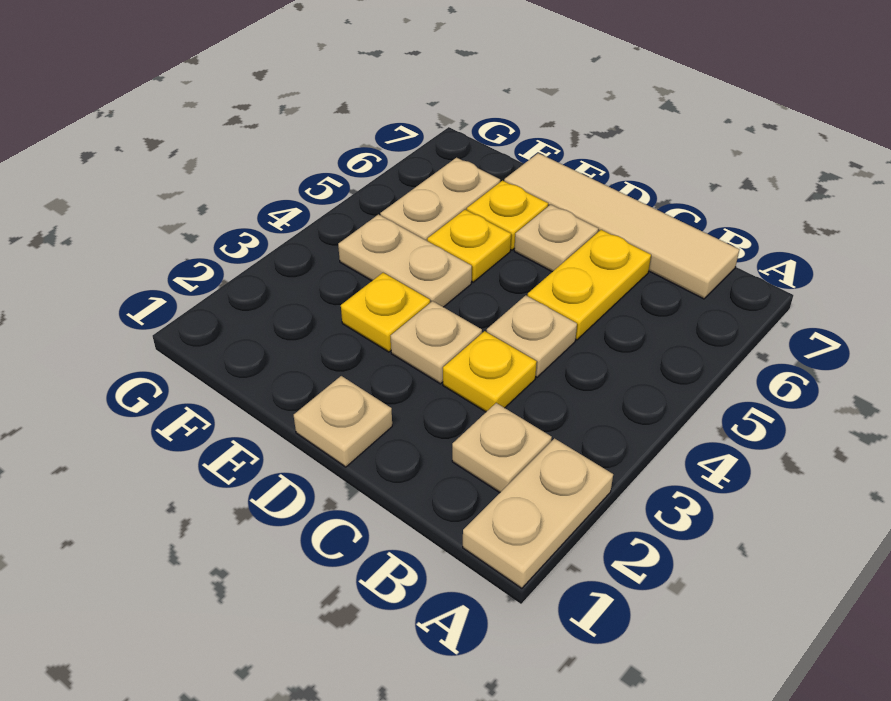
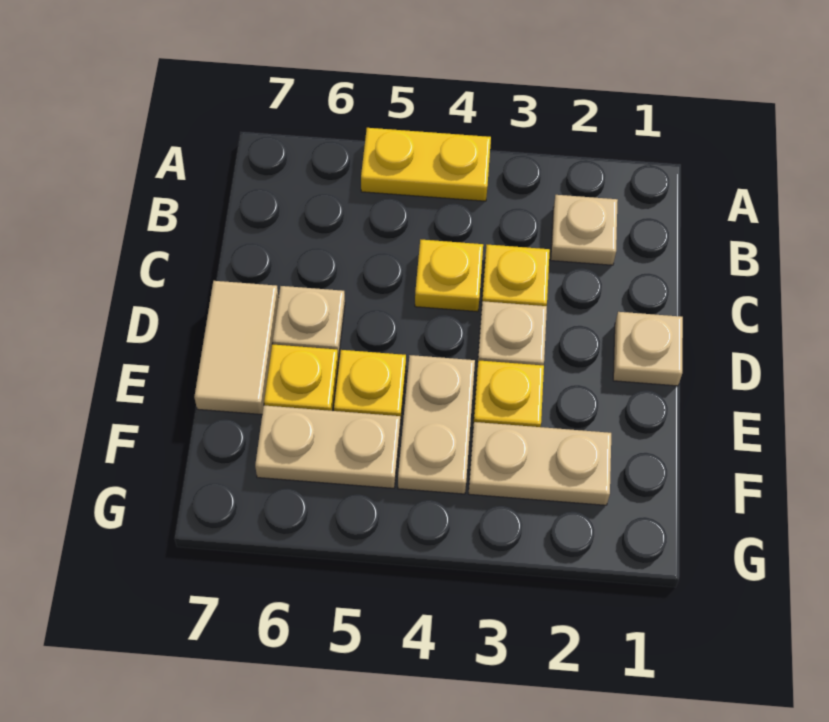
tan 1x2 plate [463,438,613,588] -> tan 1x2 plate moved to [468,422,611,505]
tan 1x4 tile [504,153,739,299] -> tan 1x2 tile [194,281,279,414]
tan 1x1 plate [487,295,577,377] -> yellow 1x1 plate [415,240,483,312]
yellow 1x2 plate [527,230,651,340] -> yellow 1x2 plate moved to [361,128,491,201]

